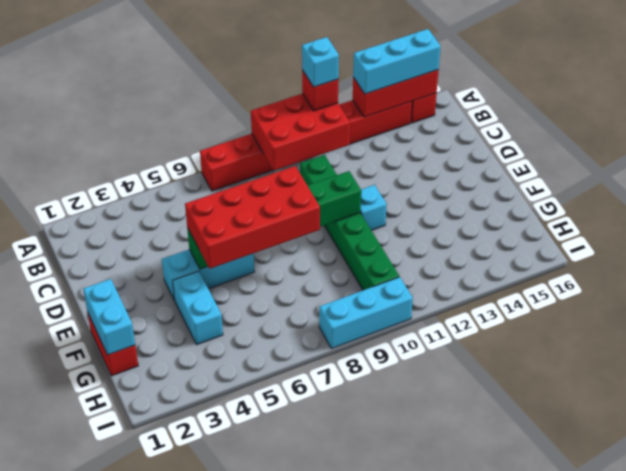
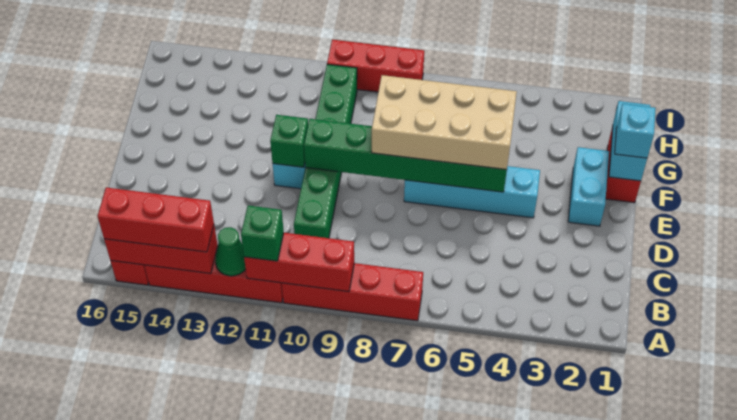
red 2x3 brick [251,94,350,170] -> red 1x3 brick [244,233,354,292]
red 1x1 brick [302,70,338,111] -> green 1x1 brick [241,205,284,261]
cyan 1x1 brick [302,37,339,87] -> cyan 1x1 brick moved to [615,104,656,158]
none -> green 1x1 cone [215,227,246,276]
cyan 1x3 brick [353,29,441,94] -> red 1x3 brick [98,187,214,252]
cyan 1x3 brick [162,249,255,300] -> cyan 1x4 brick [404,166,540,218]
red 2x4 brick [185,166,320,269] -> tan 2x4 brick [372,75,517,169]
none -> green 1x1 brick [270,115,308,167]
cyan 1x2 brick [173,271,223,345] -> cyan 1x2 brick moved to [568,147,609,226]
cyan 1x3 brick [319,277,413,349] -> red 1x3 brick [327,40,424,92]

